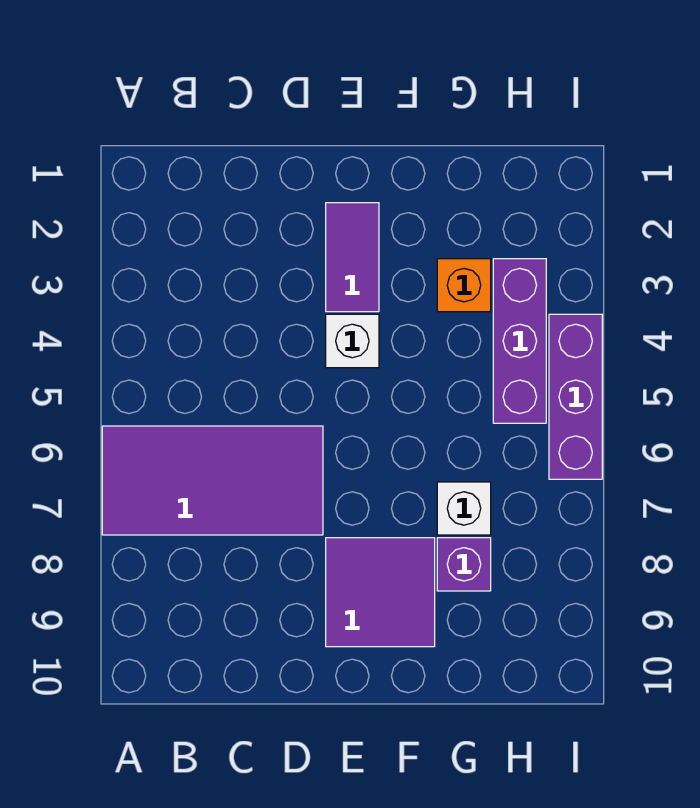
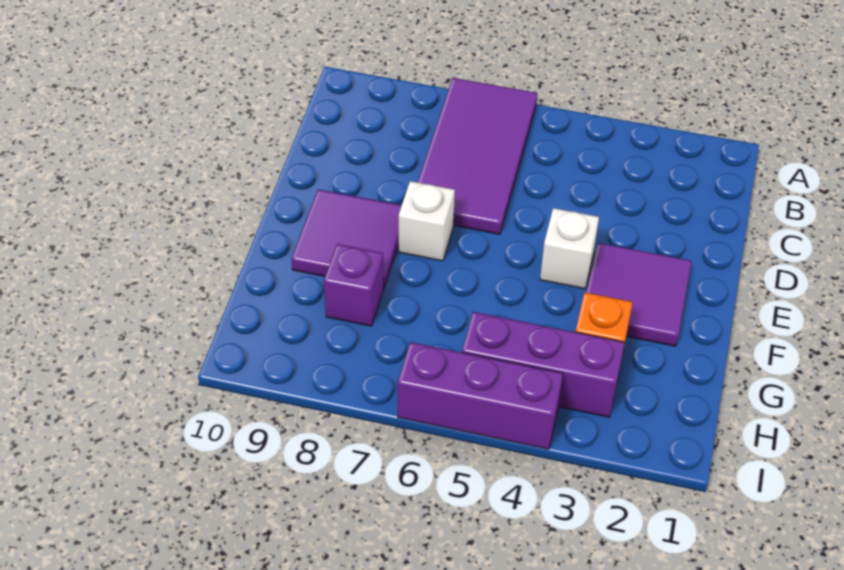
purple 1x2 tile [326,203,379,312] -> purple 2x2 tile [586,243,692,346]
white 1x1 brick [437,482,491,535] -> white 1x1 brick moved to [399,181,455,261]

